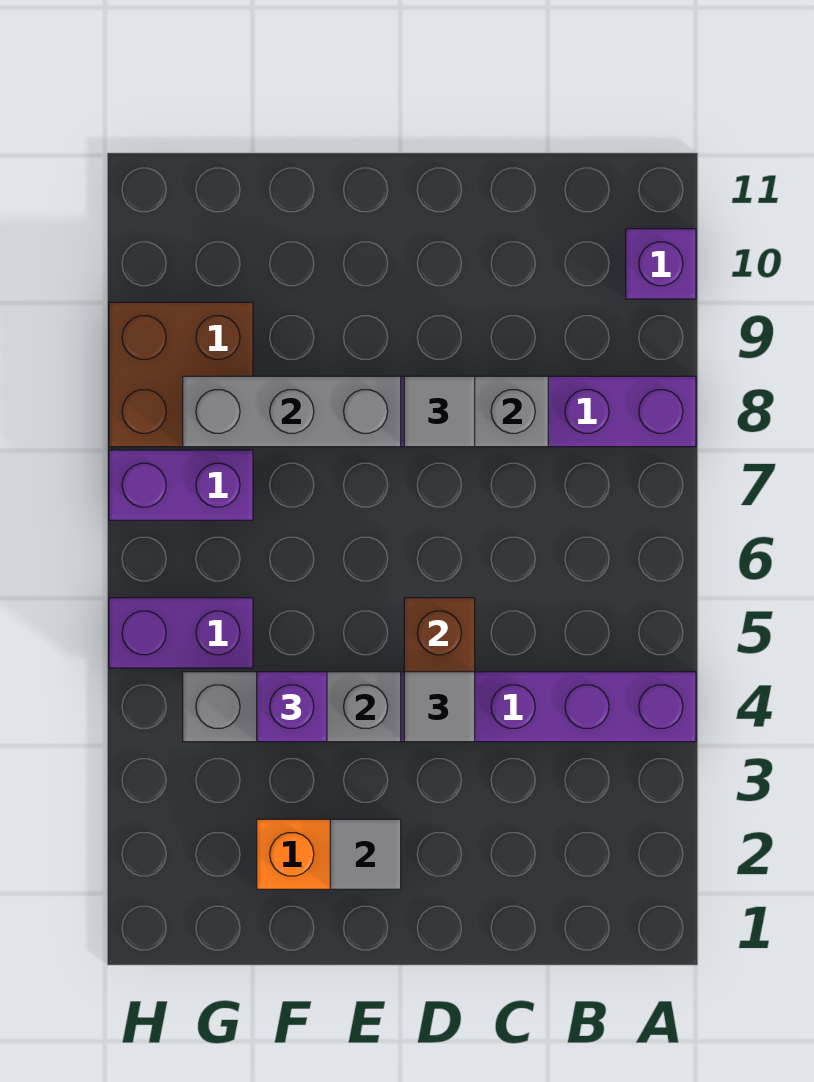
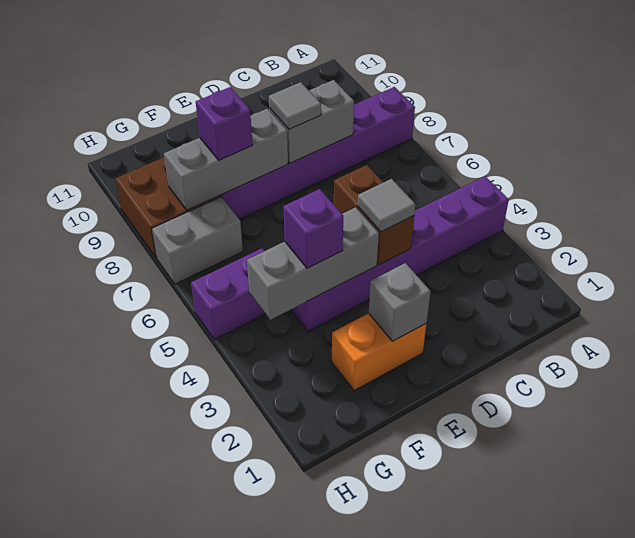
purple 1x1 brick [626,229,696,299] -> purple 1x1 brick moved to [196,87,252,160]
grey 1x1 tile [330,819,401,889] -> grey 1x1 brick [369,263,431,341]
purple 1x2 brick [109,450,253,520] -> grey 1x2 brick [152,197,243,284]

